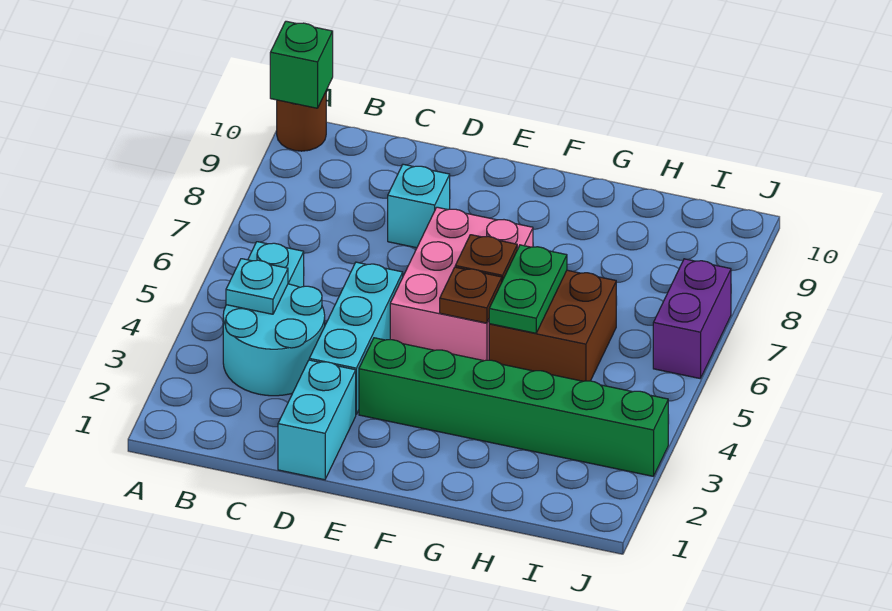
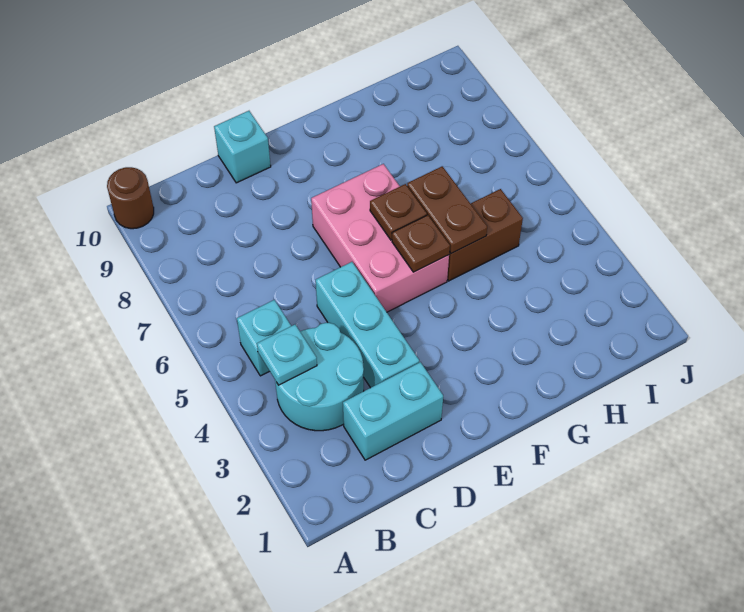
green 1x1 brick [270,21,333,108] -> none
cyan 1x2 brick [278,360,356,480] -> cyan 1x2 brick turned to [343,362,443,460]
cyan 1x1 brick [388,164,450,248] -> cyan 1x1 brick moved to [214,111,271,183]
green 1x6 brick [359,338,668,476] -> none
brown 2x2 brick [489,270,616,381] -> brown 1x2 brick [447,189,523,281]
green 1x2 plate [489,245,567,333] -> brown 1x2 plate [407,166,487,253]
purple 1x2 brick [653,259,731,378] -> none

